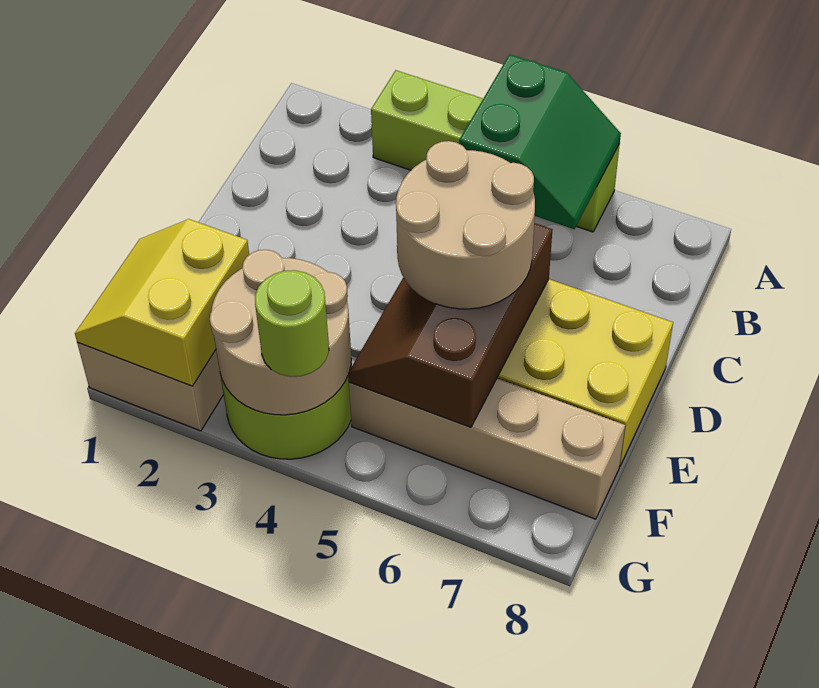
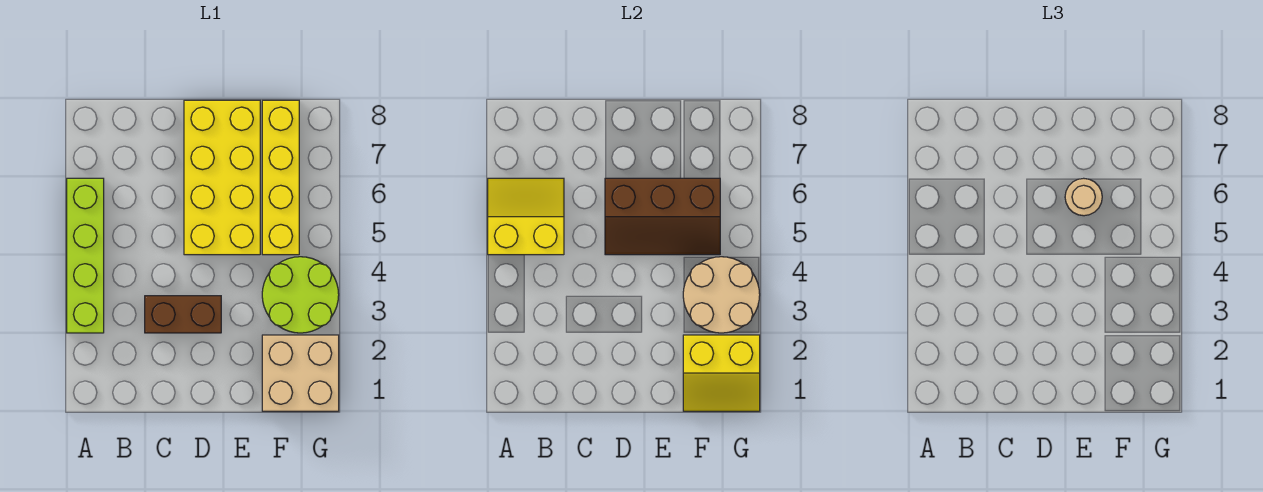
green 2x2 slope [459,54,621,229] -> yellow 2x2 slope [488,178,564,255]
none -> brown 1x2 brick [145,296,221,333]
tan 2x2 round brick [396,141,535,309] -> tan 1x1 round brick [1065,178,1102,216]
tan 1x4 brick [349,378,625,519] -> yellow 1x4 brick [262,100,299,255]
lime 1x1 round brick [255,270,329,377] -> none

